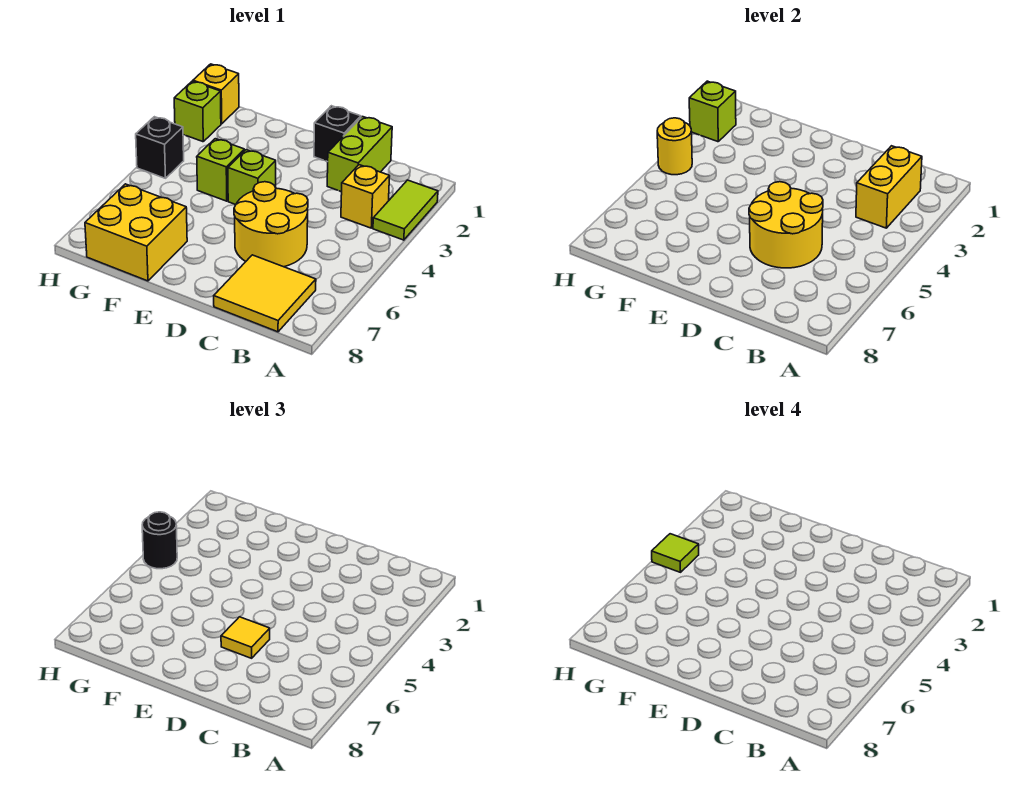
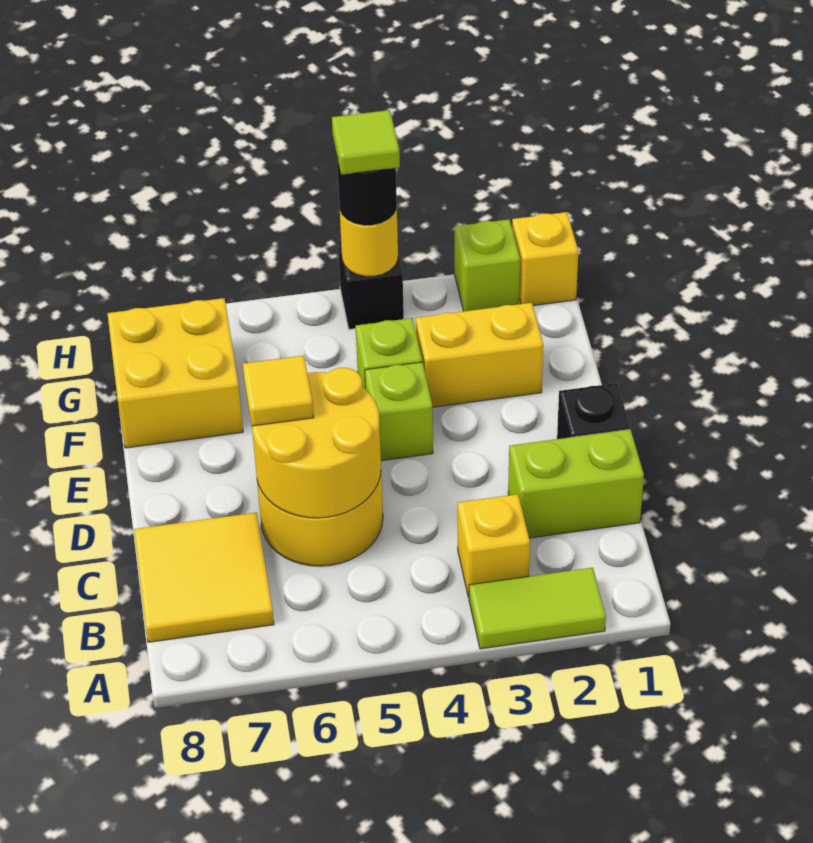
yellow 1x2 brick [856,146,922,228] -> yellow 1x2 brick moved to [416,303,543,407]
lime 1x1 brick [689,81,736,142] -> none

